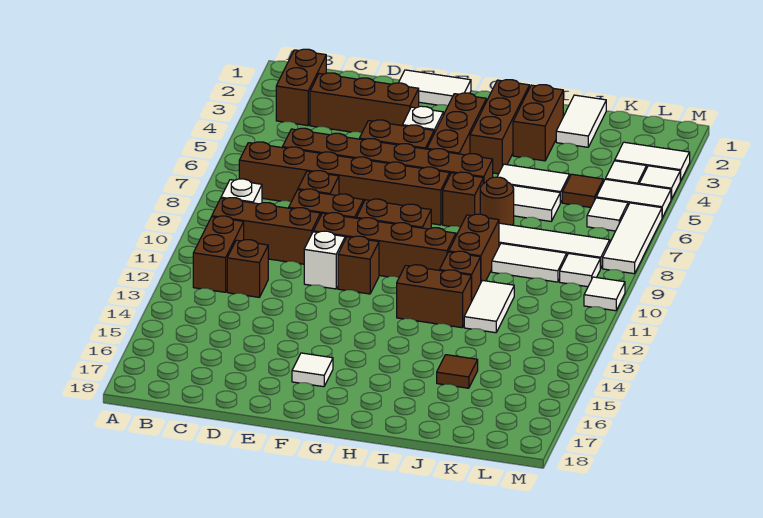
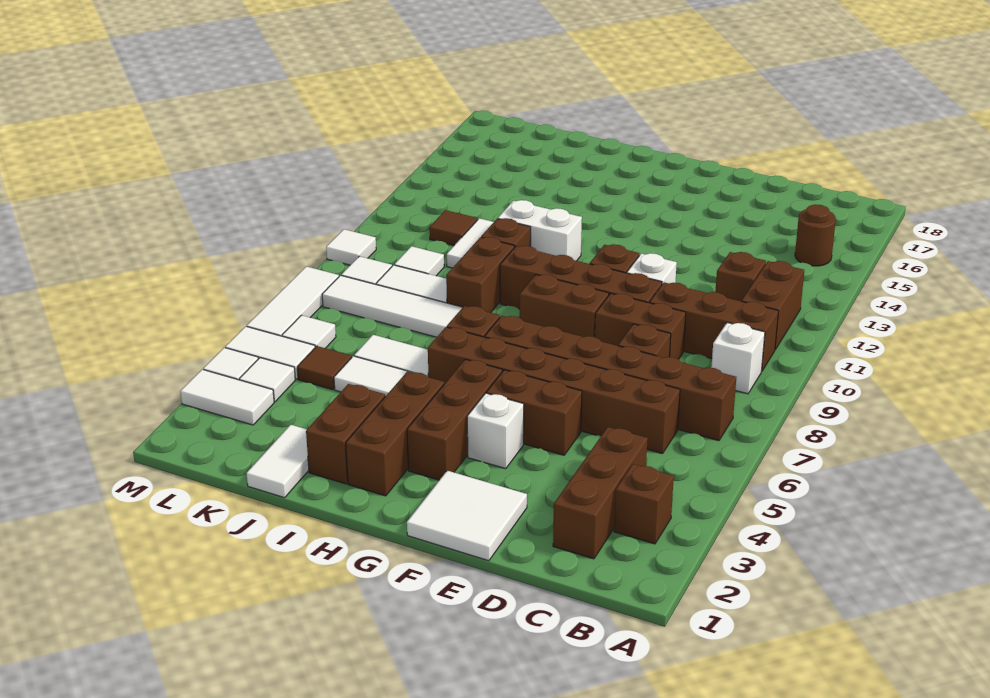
brown 1x2 brick [276,49,326,126] -> brown 1x1 brick [614,464,674,544]
brown 1x3 brick [310,73,419,133] -> brown 1x3 brick turned to [553,427,648,559]
white 1x2 tile [399,70,471,106] -> white 2x2 tile [407,471,527,561]
white 1x1 tile [292,353,333,387] -> white 1x1 tile moved to [394,246,444,276]
brown 1x2 brick [397,265,471,328] -> white 1x2 brick [498,200,582,261]
brown 1x1 round brick [480,177,514,225] -> brown 1x1 round brick moved to [795,204,836,266]
brown 1x1 tile [437,355,478,388] -> brown 1x1 tile moved to [429,210,478,245]

